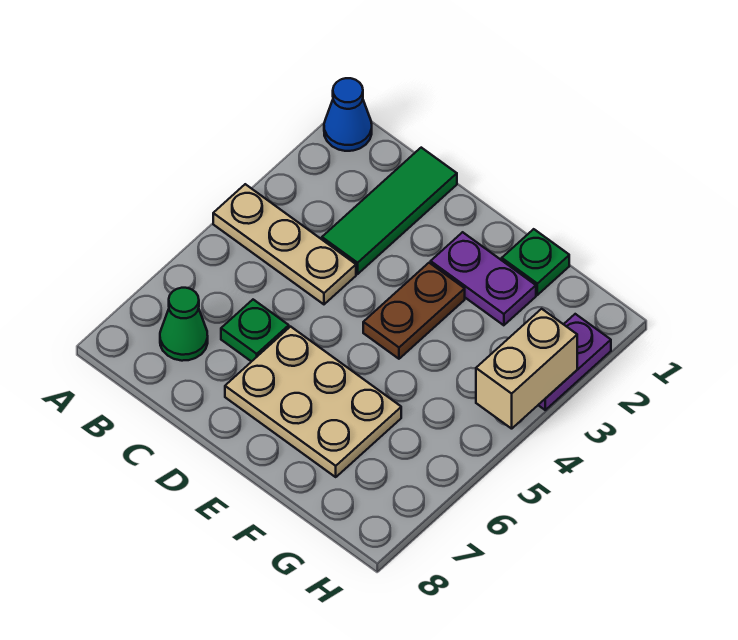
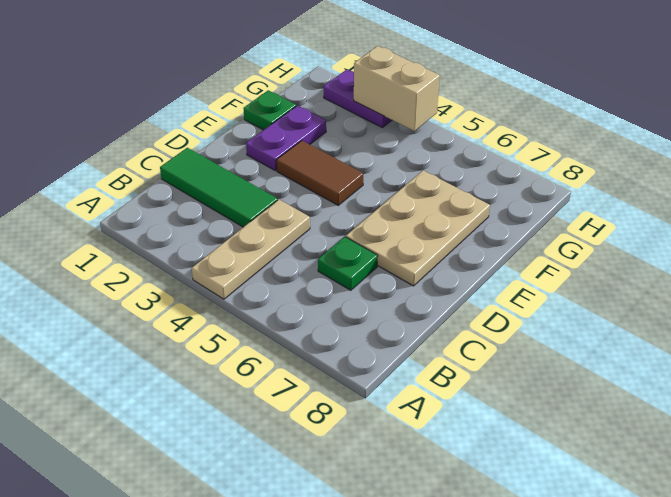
blue 1x1 cone [324,78,372,151] -> none
green 1x1 cone [160,288,208,361] -> none
brown 1x2 plate [363,263,465,359] -> brown 1x2 tile [276,141,363,205]

